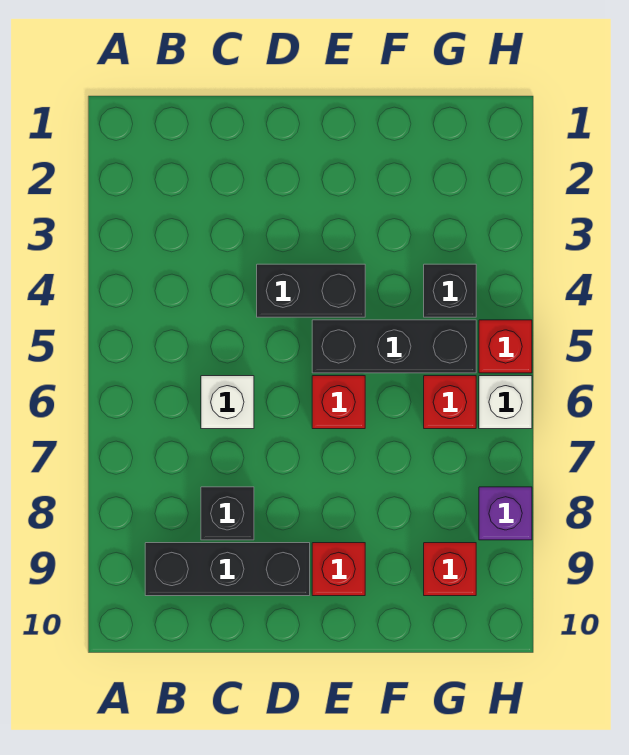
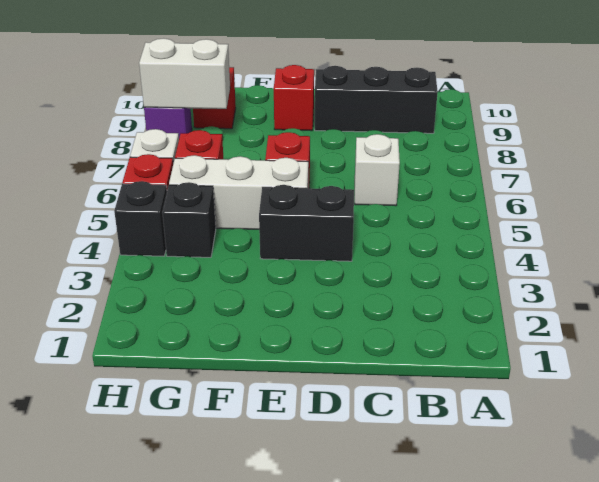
black 1x1 brick [201,487,254,540] -> black 1x1 brick moved to [114,181,167,256]
black 1x3 brick [312,320,476,373] -> white 1x3 brick [169,155,308,229]
none -> white 1x2 brick [139,38,230,109]

